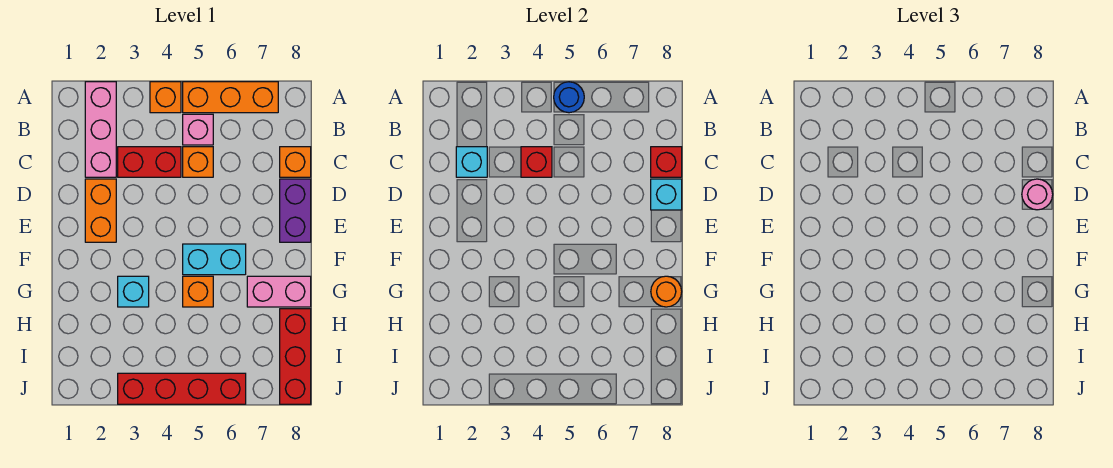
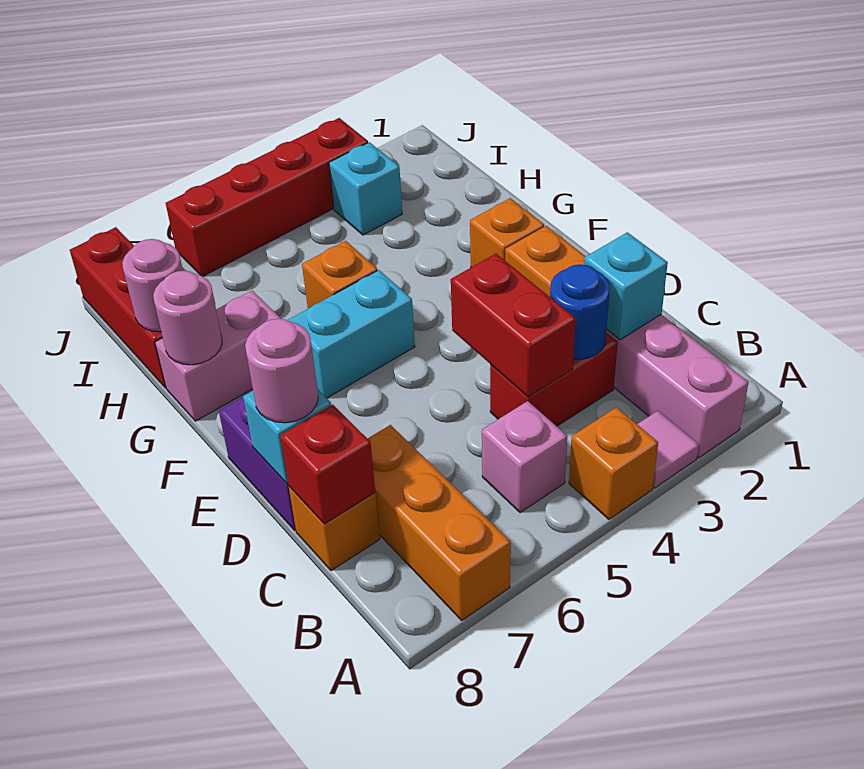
none -> pink 1x1 tile [637,411,699,488]
orange 1x3 brick [183,82,278,113] -> orange 1x3 brick turned to [368,425,511,620]
blue 1x1 round brick [554,82,584,113] -> blue 1x1 round brick moved to [550,264,610,359]
red 1x1 brick [521,147,552,177] -> red 1x2 brick [451,254,576,397]
orange 1x1 brick [183,147,213,177] -> orange 1x1 brick moved to [470,198,544,267]
cyan 1x1 brick [118,276,149,307] -> cyan 1x1 brick moved to [329,142,402,235]
orange 1x1 round brick [651,276,682,307] -> pink 1x1 round brick [153,271,222,365]
none -> pink 1x1 round brick [122,239,183,332]

